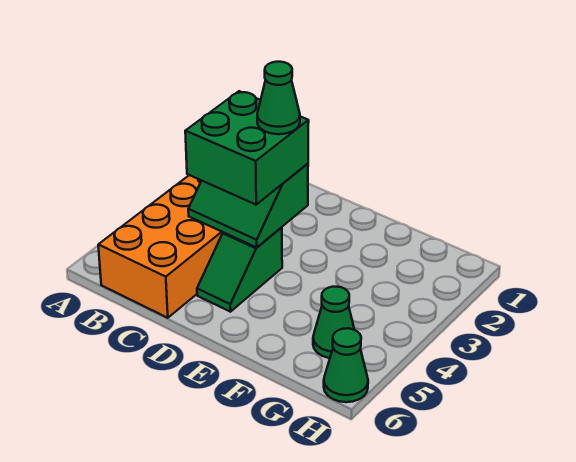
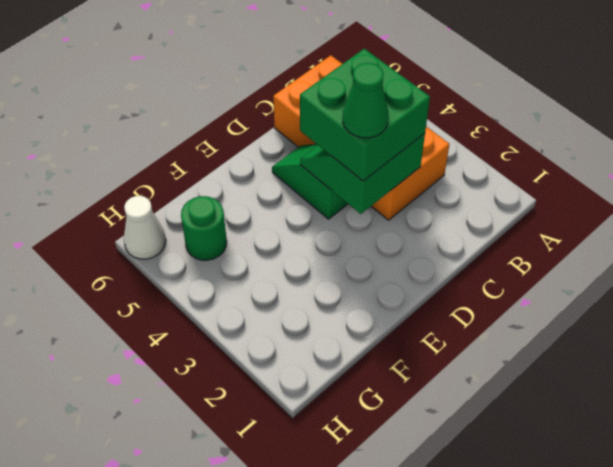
green 1x1 cone [313,287,354,358] -> green 1x1 round brick [181,196,227,260]
green 1x1 cone [324,328,368,402] -> white 1x1 cone [124,196,166,259]

